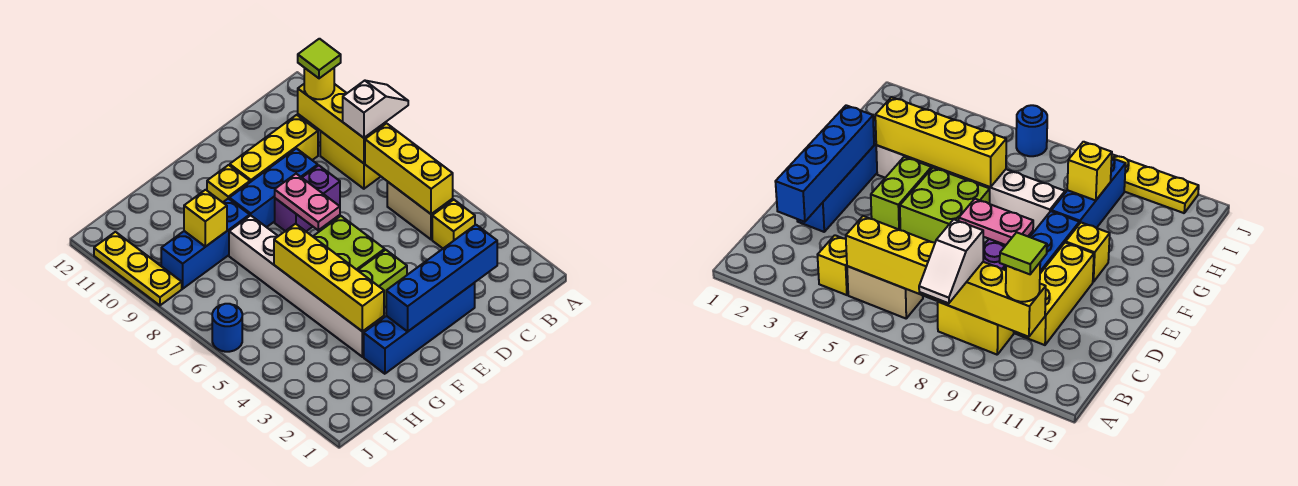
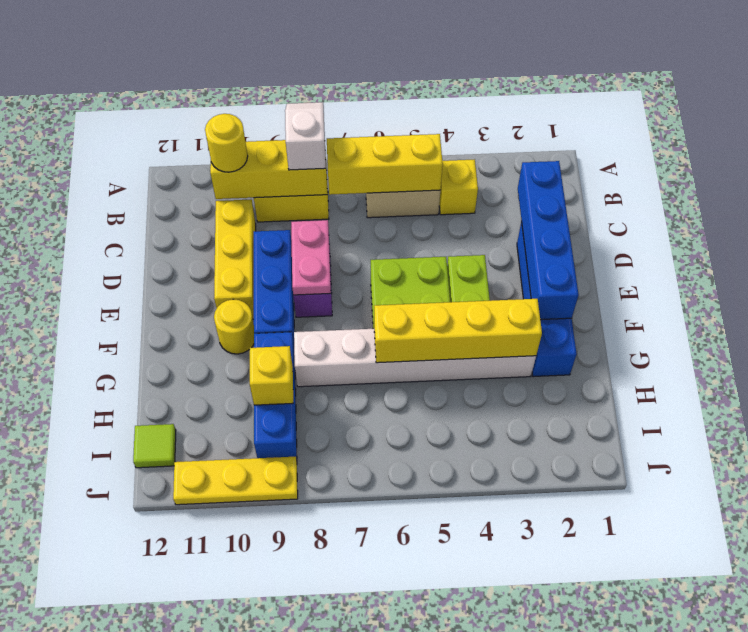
lime 1x1 tile [298,39,341,78] -> lime 1x1 tile moved to [133,424,176,468]
pink 1x2 plate [275,174,340,230] -> pink 1x2 plate turned to [291,220,331,295]
yellow 1x1 brick [207,165,250,202] -> yellow 1x1 round brick [214,299,254,354]
blue 1x1 round brick [212,304,242,352] -> none

